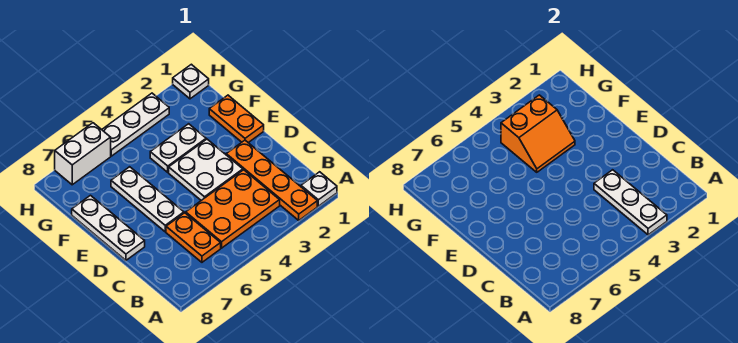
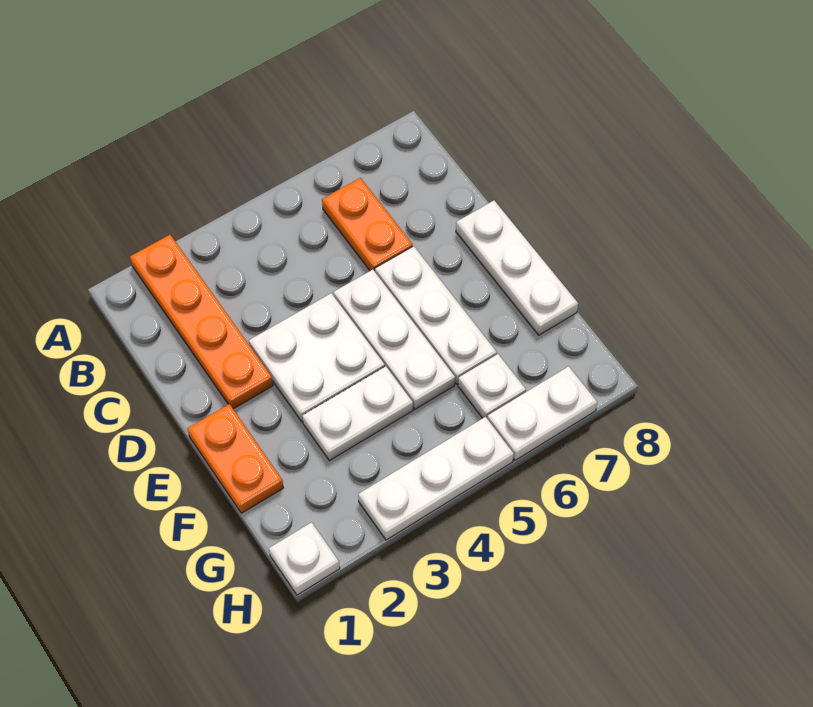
white 1x1 plate [301,172,337,206] -> white 1x1 plate moved to [458,354,526,418]
white 1x3 plate [594,170,667,235] -> white 1x3 plate moved to [333,270,455,409]
orange 2x3 plate [186,170,280,248] -> none
orange 2x2 slope [501,95,575,172] -> none
white 1x2 brick [55,123,111,185] -> white 1x2 plate [487,366,597,460]

